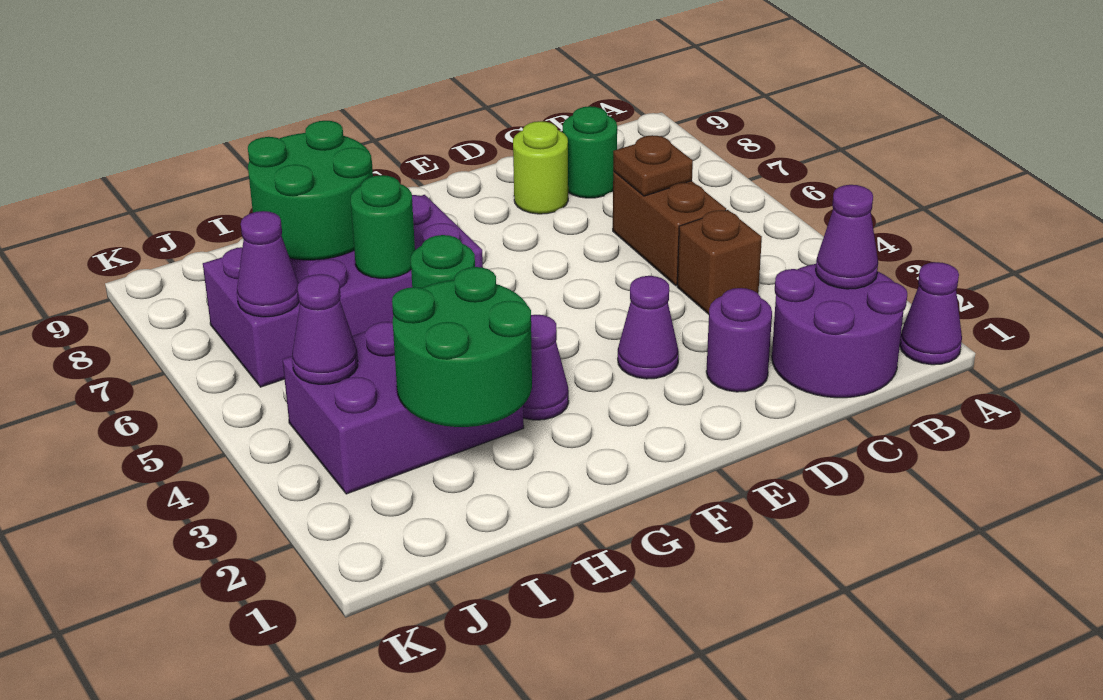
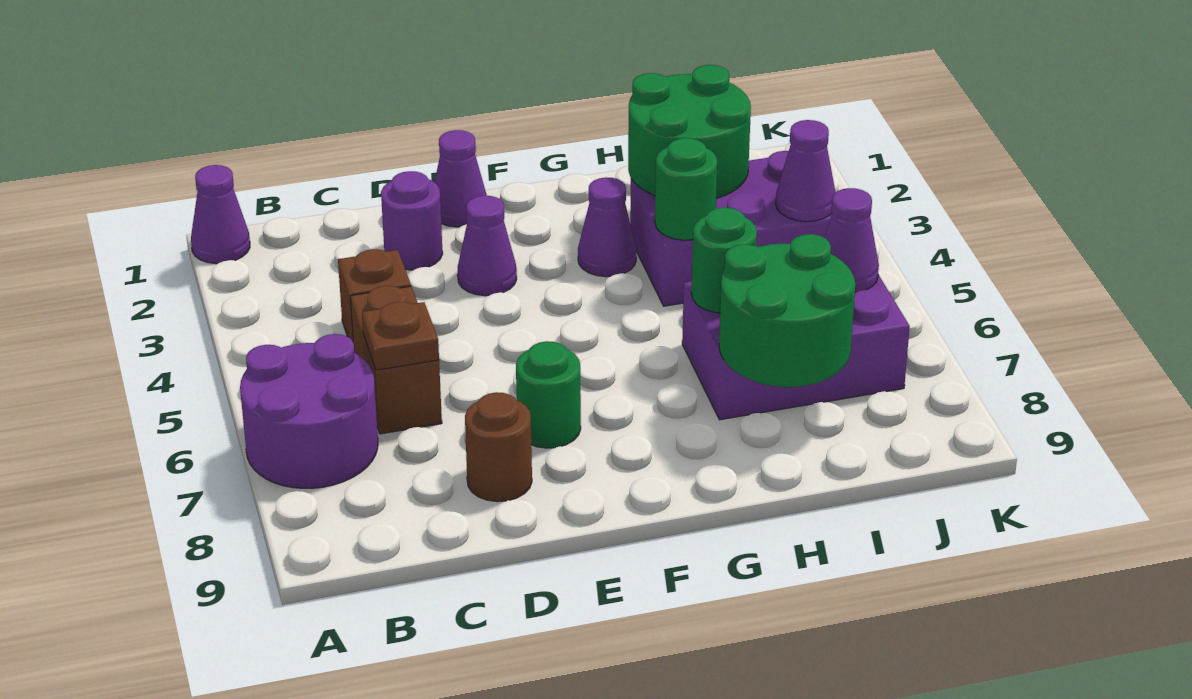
purple 2x2 round brick [772,264,907,398] -> purple 2x2 round brick moved to [240,334,378,488]
purple 1x1 cone [816,185,878,289] -> purple 1x1 cone moved to [434,130,487,227]
green 1x1 round brick [563,106,617,198] -> green 1x1 round brick moved to [516,341,581,448]
lime 1x1 round brick [513,121,568,214] -> brown 1x1 round brick [465,392,532,502]
purple 2x4 brick [203,195,483,387] -> purple 2x3 brick [682,275,910,420]

